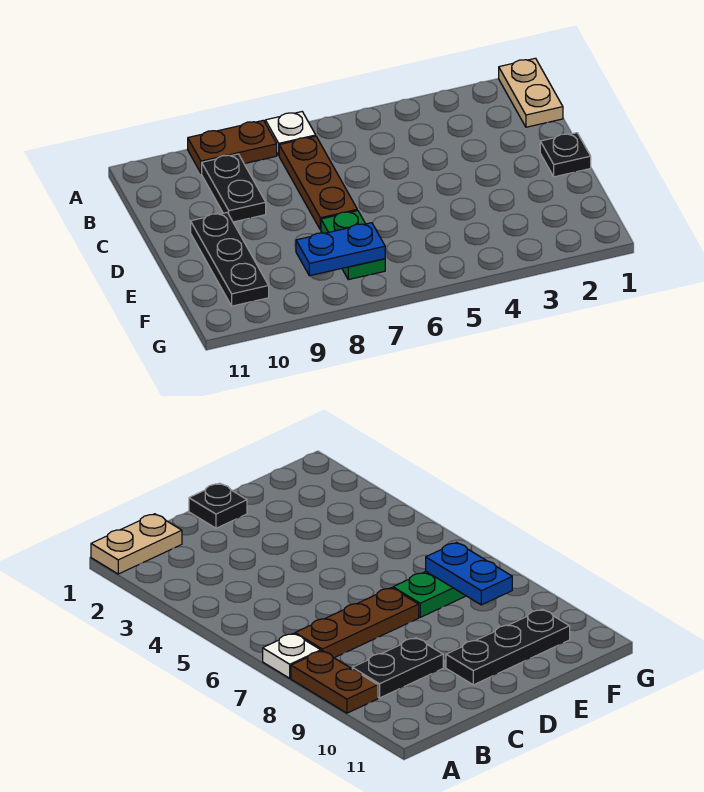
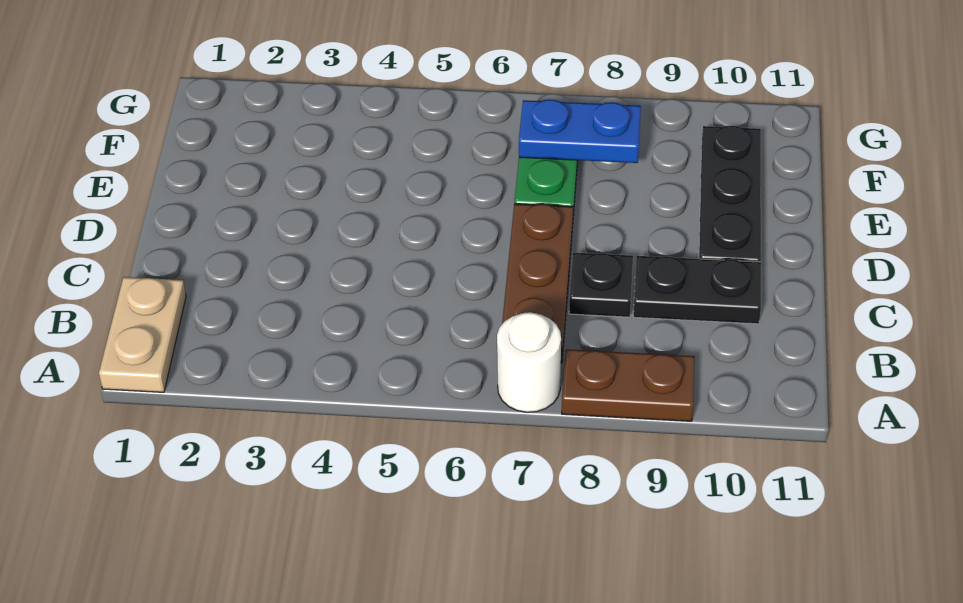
white 1x1 plate [265,112,316,155] -> white 1x1 round brick [497,312,561,412]
black 1x2 plate [202,154,266,222] -> black 1x2 plate turned to [633,256,761,324]
black 1x1 plate [540,133,591,177] -> black 1x1 plate moved to [569,253,633,317]

